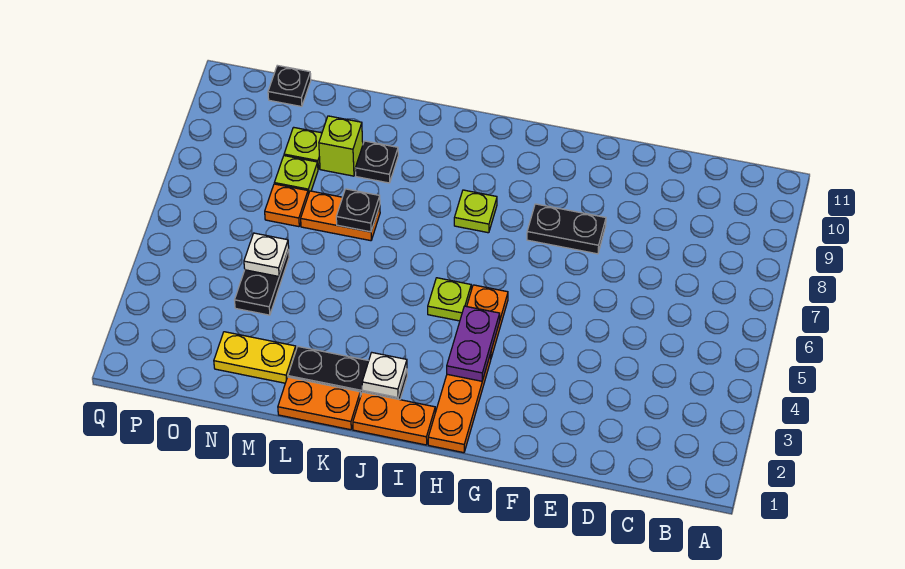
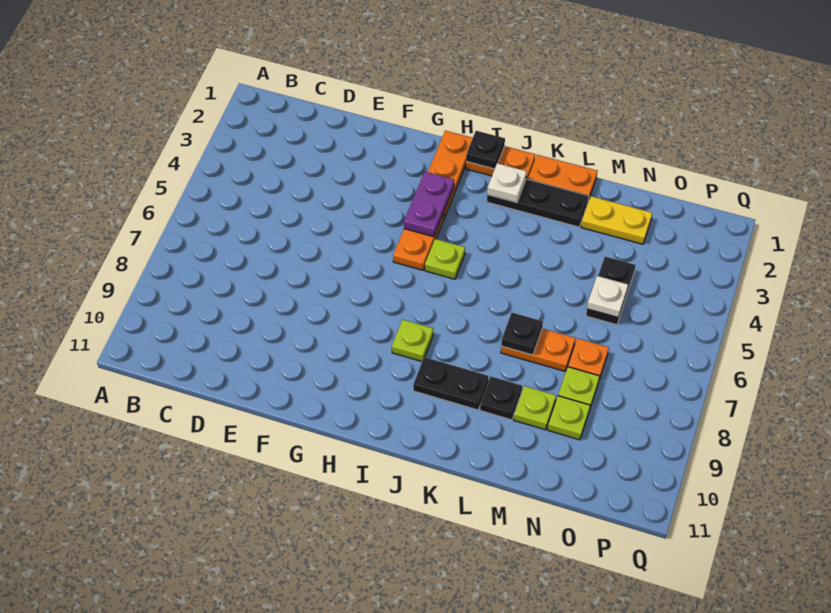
black 1x2 plate [527,204,606,254] -> black 1x2 plate moved to [413,357,489,410]
lime 1x1 brick [319,116,363,176] -> lime 1x1 plate [514,386,556,430]
black 1x1 plate [268,65,311,107] -> black 1x1 plate moved to [466,131,505,169]

